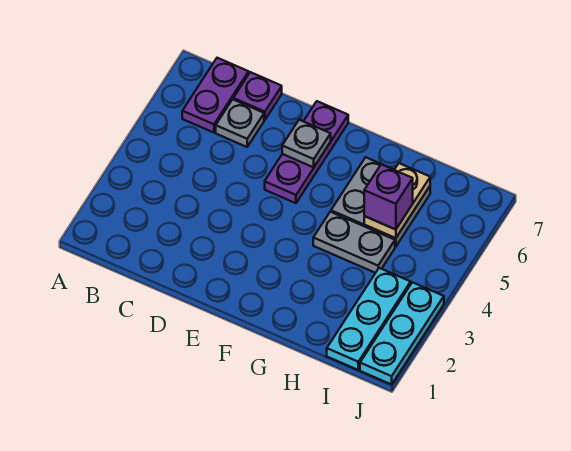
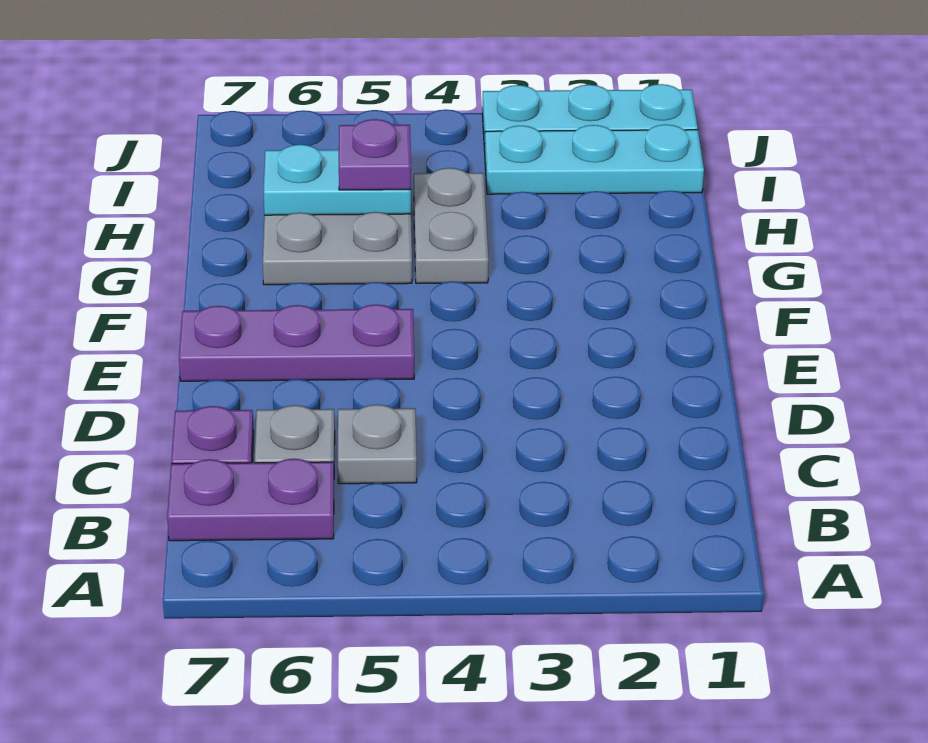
grey 1x1 plate [282,120,331,167] -> grey 1x1 plate moved to [338,405,417,484]
tan 1x2 plate [364,163,430,238] -> cyan 1x2 plate [264,145,411,215]
purple 1x1 brick [364,164,413,230] -> purple 1x1 plate [339,119,411,190]

